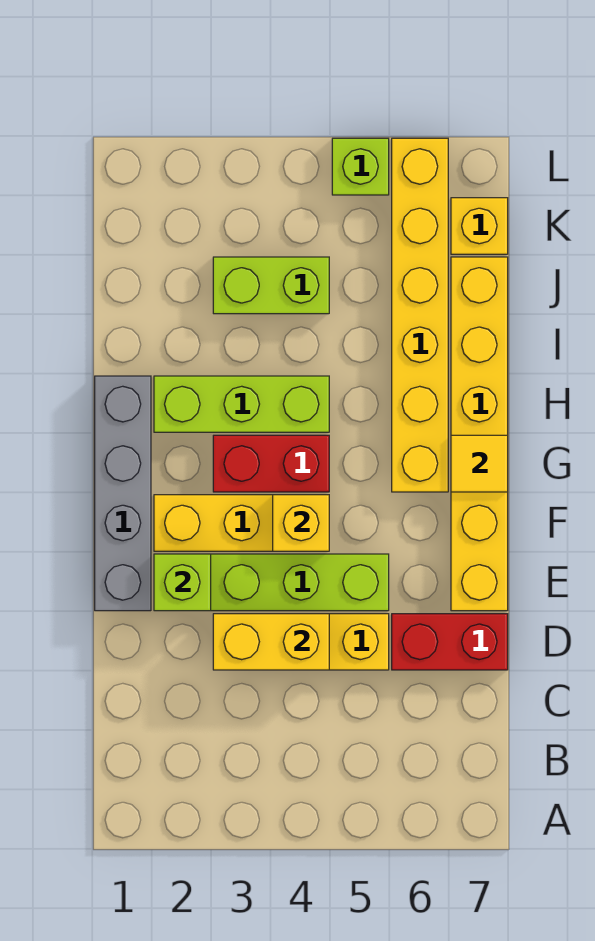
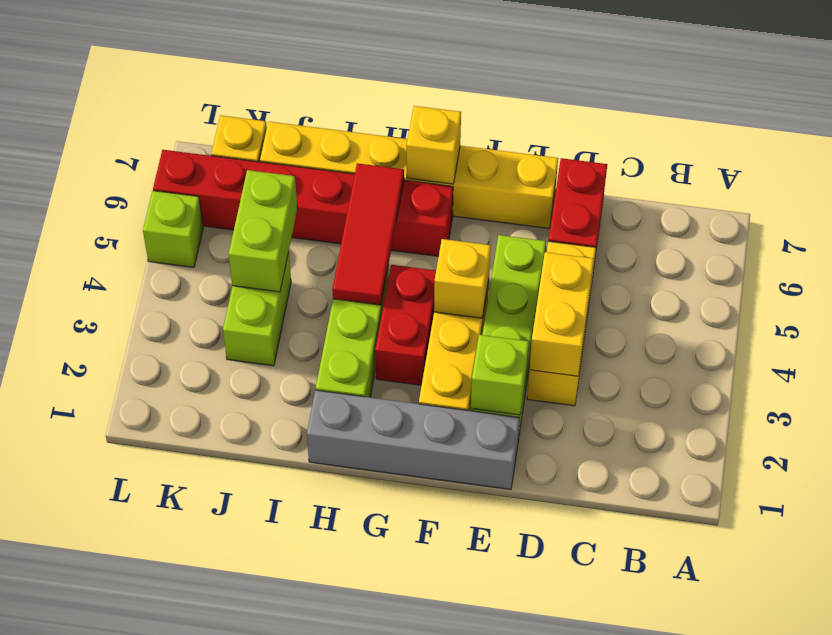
yellow 1x6 brick [392,138,448,492] -> red 1x6 brick [153,150,453,256]
yellow 1x1 tile [451,435,508,492] -> yellow 1x1 brick [407,106,461,184]
none -> red 1x3 tile [332,163,404,305]
none -> lime 1x2 brick [229,170,297,292]

